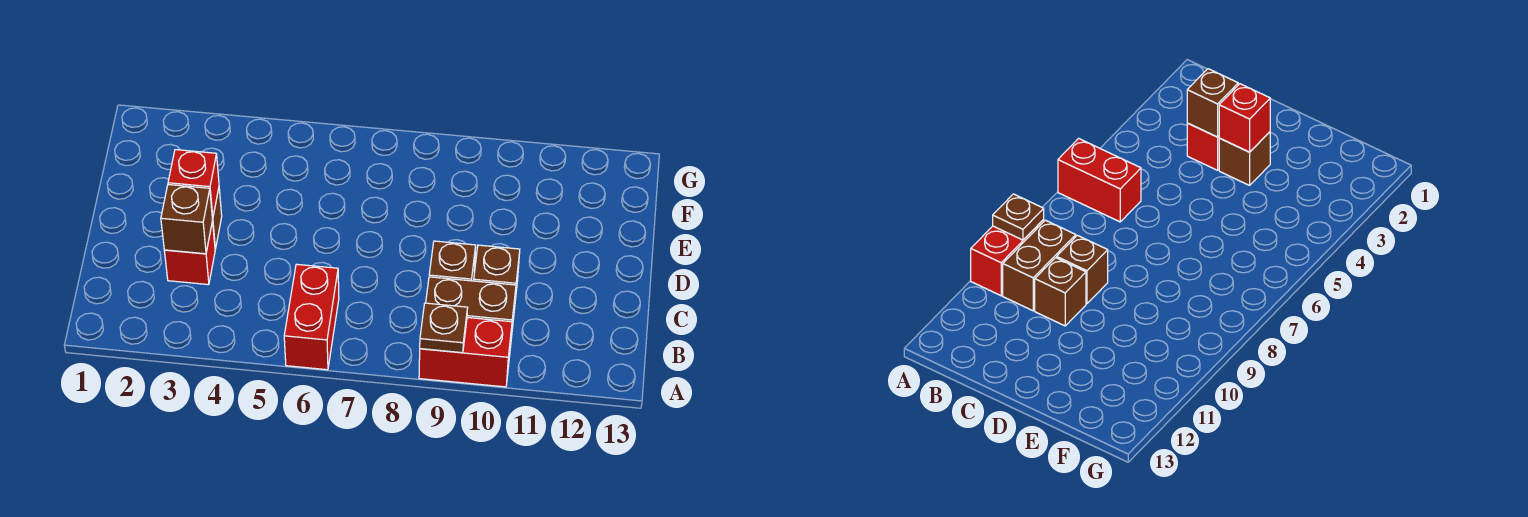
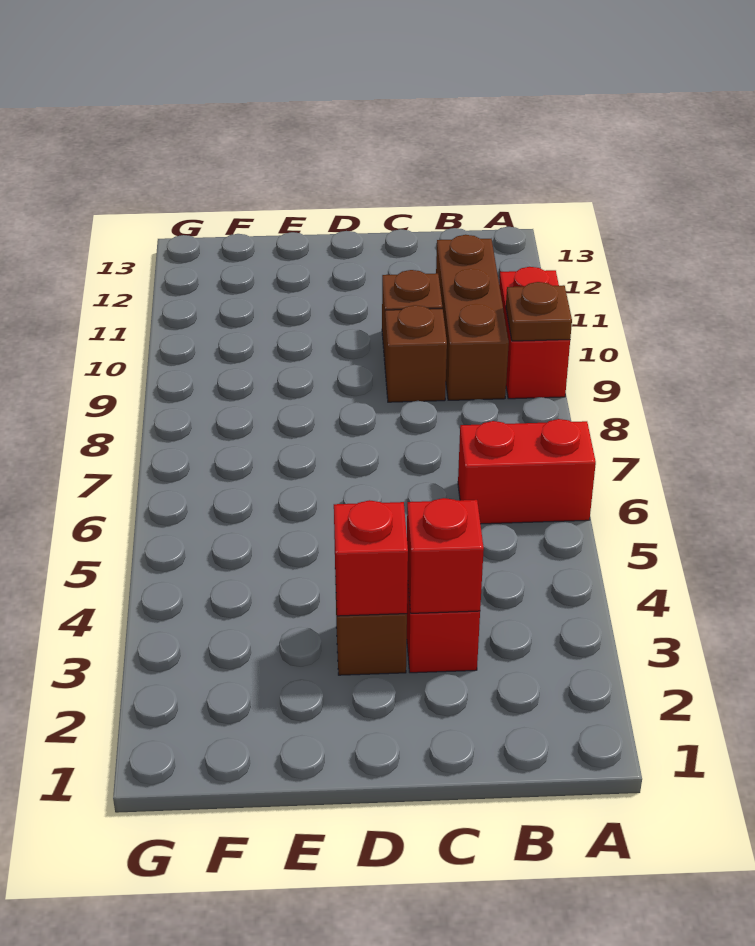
brown 1x2 brick [426,277,516,338] -> brown 1x3 brick [436,235,509,400]
brown 1x1 brick [161,185,213,254] -> red 1x1 brick [407,498,484,613]

